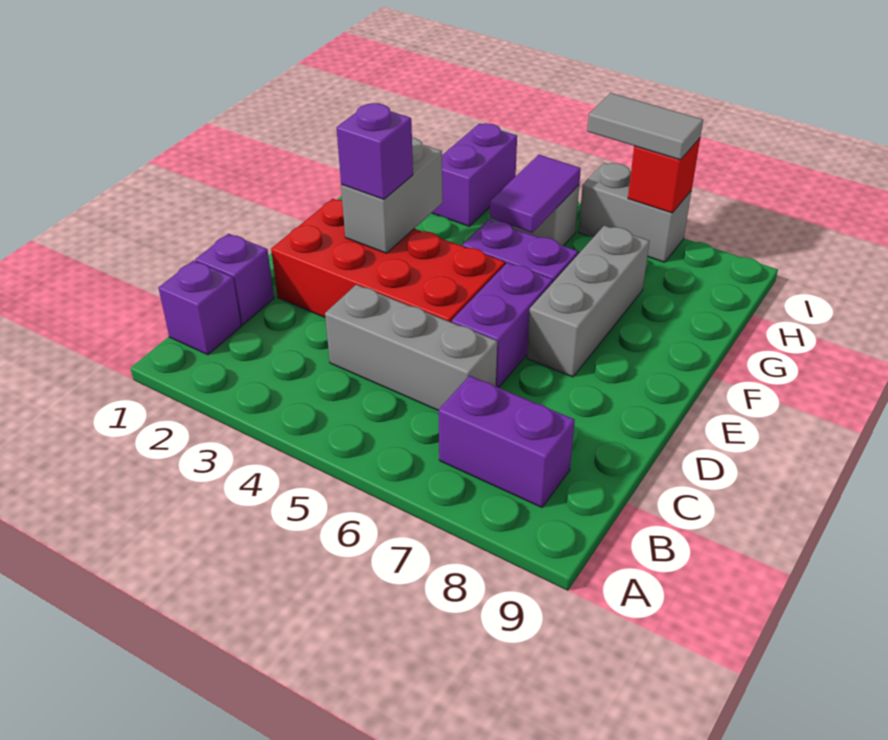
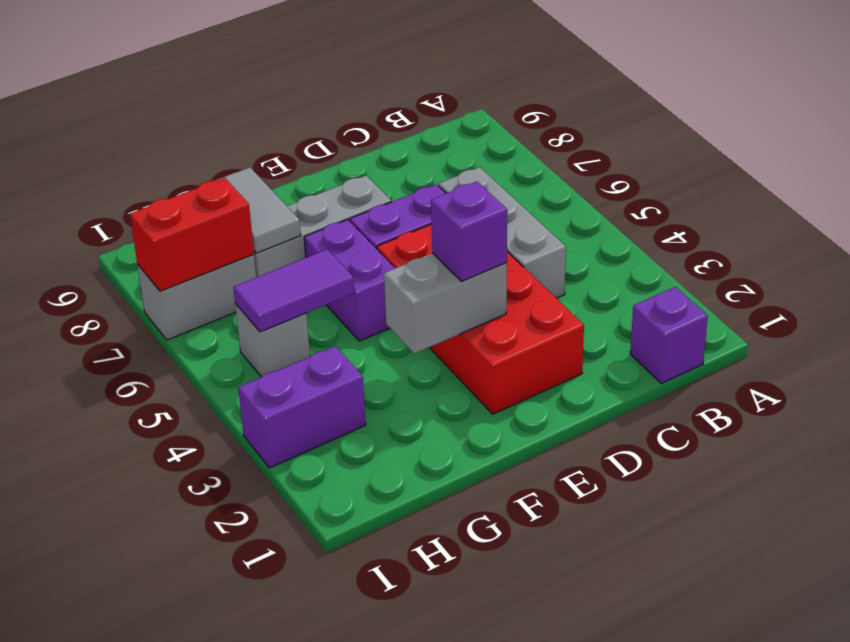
purple 1x2 brick [439,376,575,507] -> none
purple 1x1 brick [195,234,274,325] -> none
grey 1x2 brick [578,163,691,262] -> grey 1x2 brick turned to [137,255,256,340]
grey 1x2 tile [587,93,703,160] -> grey 1x2 tile moved to [216,168,301,253]
red 1x1 brick [628,138,700,213] -> red 1x2 brick [130,178,254,291]

